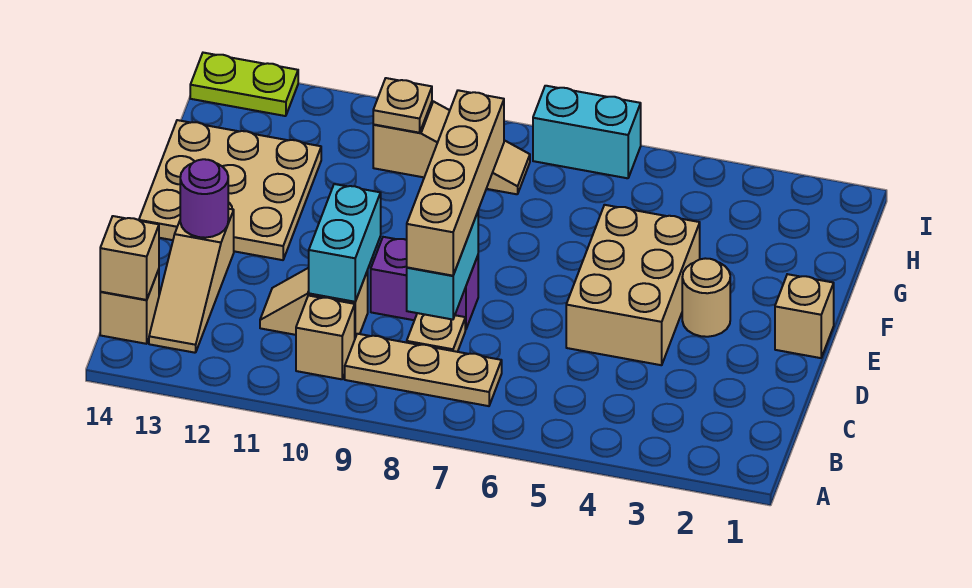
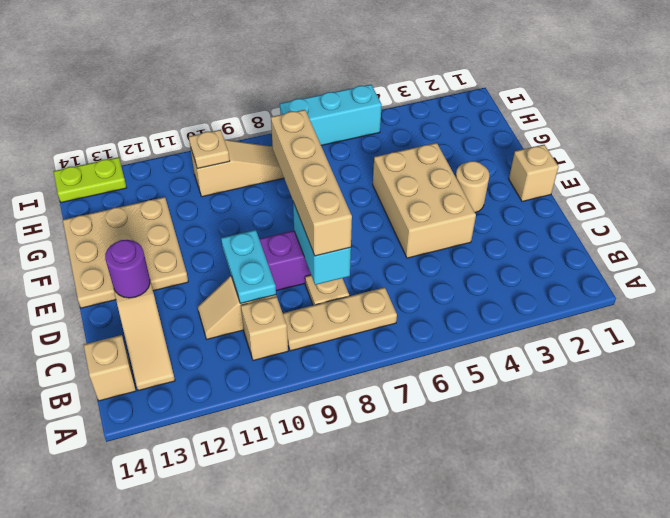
tan 1x1 brick [100,216,159,300] -> none
cyan 1x2 brick [309,184,381,302] -> cyan 1x2 plate [221,230,276,303]
cyan 1x2 brick [533,86,641,178] -> cyan 1x3 brick [280,85,382,145]

